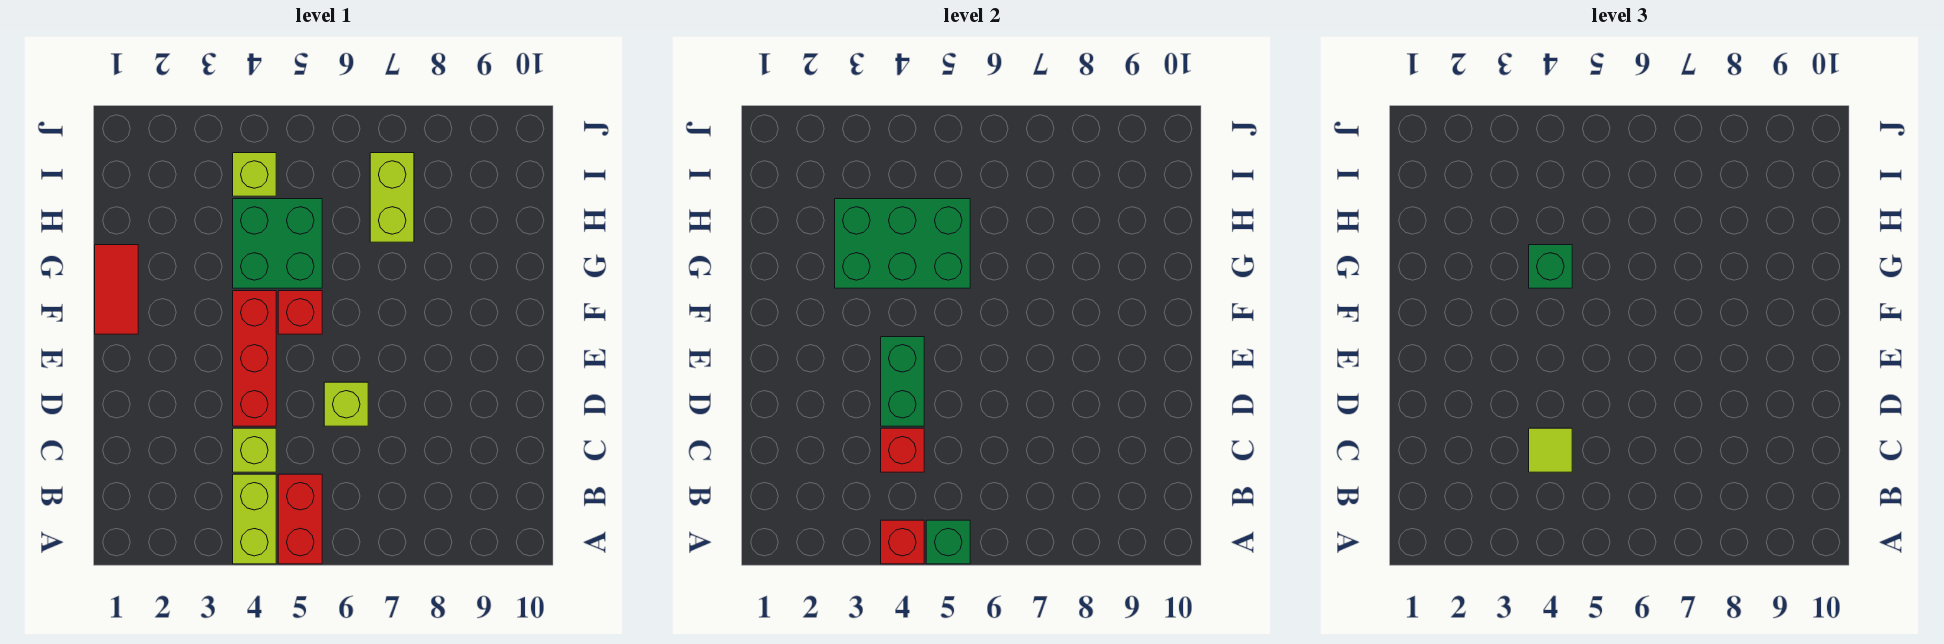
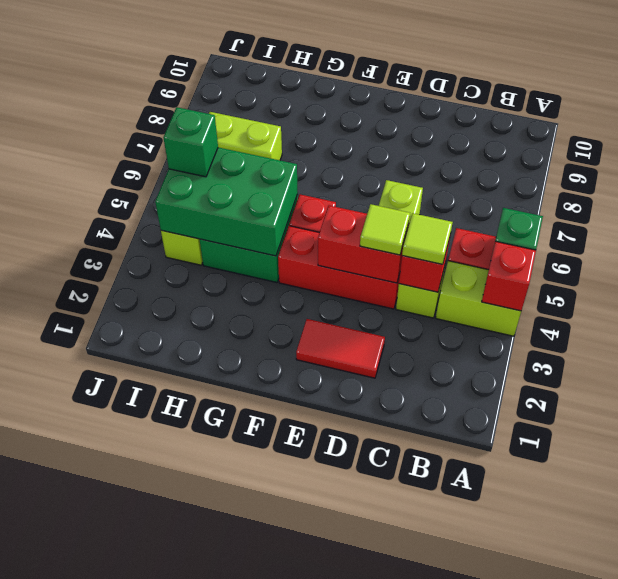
green 1x2 brick [881,337,924,426] -> red 1x2 brick [318,206,409,283]
none -> lime 1x1 tile [360,204,410,255]
red 1x2 tile [95,245,138,334] -> red 1x2 tile moved to [296,319,385,378]
green 2x3 brick [835,199,970,288] -> green 2x3 brick turned to [155,147,298,256]
green 1x1 brick [1529,245,1572,288] -> green 1x1 brick moved to [163,107,218,177]

